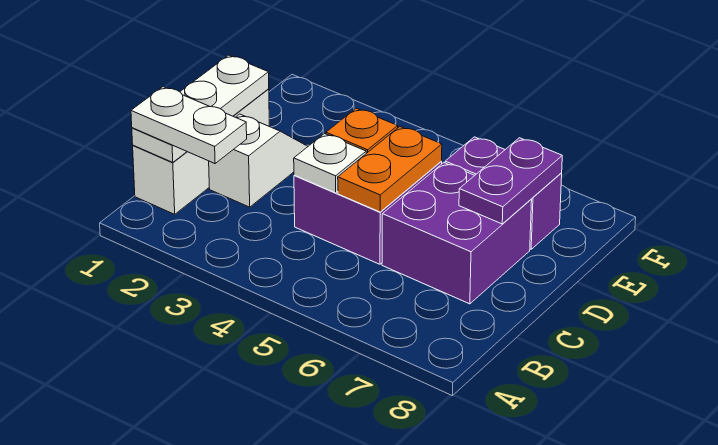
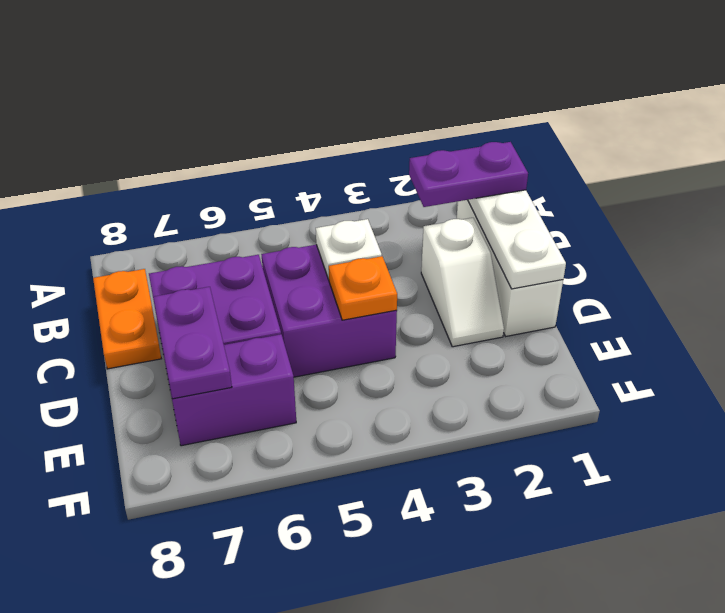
white 1x2 plate [131,87,247,163] -> purple 1x2 plate [409,142,528,207]
orange 1x2 plate [338,127,442,212] -> orange 1x2 plate moved to [93,269,161,369]

